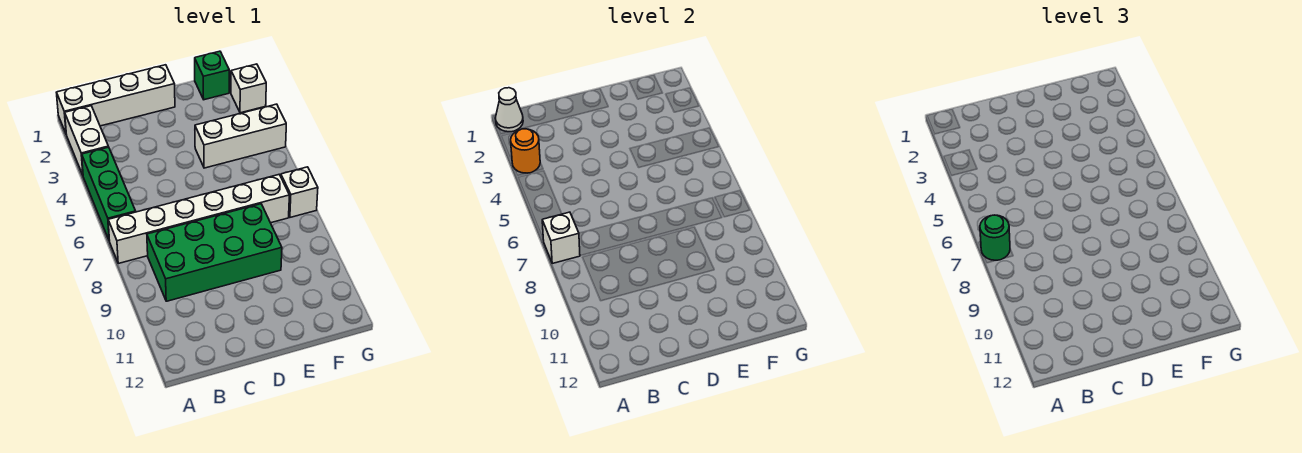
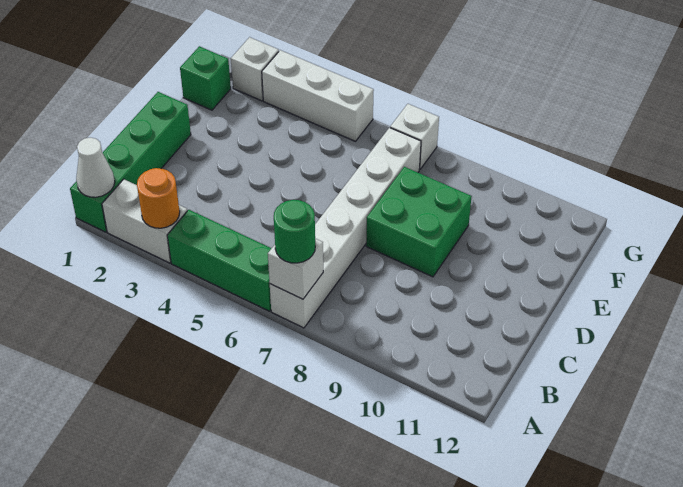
white 1x4 brick [56,65,175,133] -> green 1x4 brick [70,92,191,232]
green 2x4 brick [147,204,282,301] -> green 2x2 brick [366,167,472,277]
white 1x3 brick [195,104,286,168] -> white 1x3 brick turned to [262,50,374,141]

